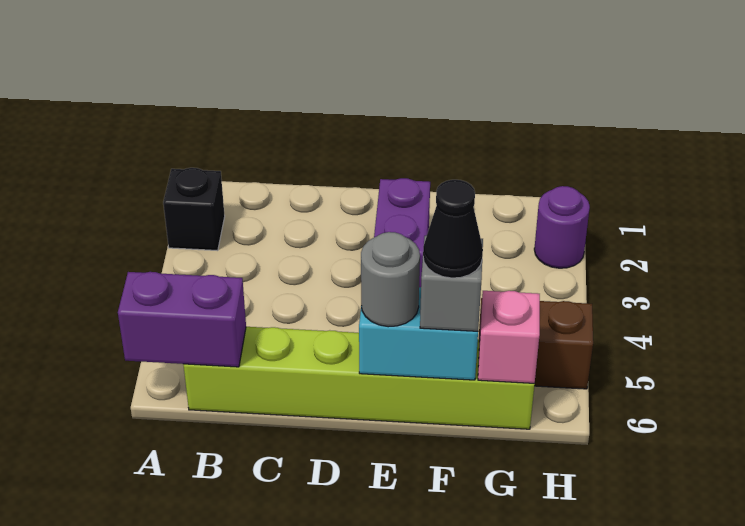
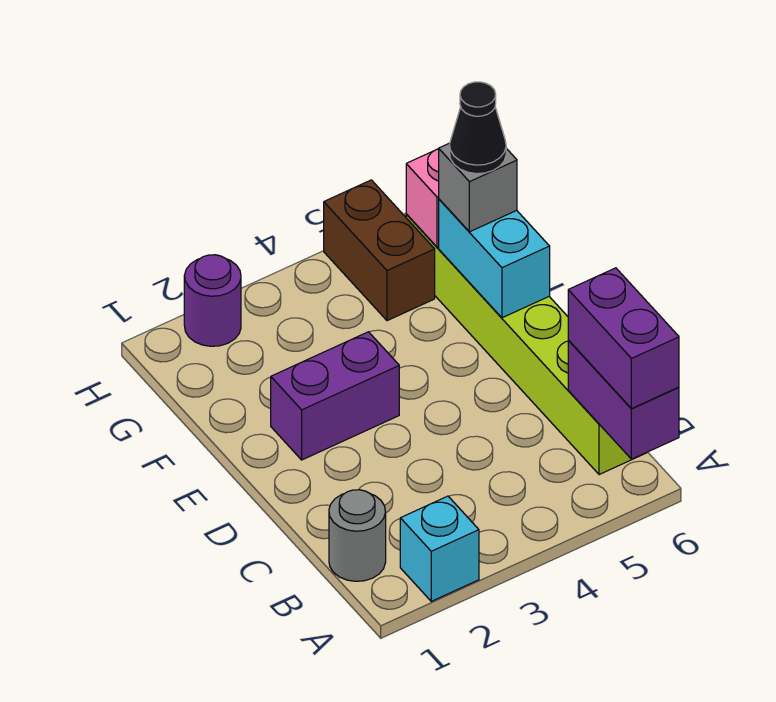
black 1x1 brick [163,168,225,251] -> cyan 1x1 brick [400,496,479,601]
none -> purple 1x2 brick [568,268,679,409]
grey 1x1 round brick [361,232,420,327] -> grey 1x1 round brick moved to [329,490,386,581]

